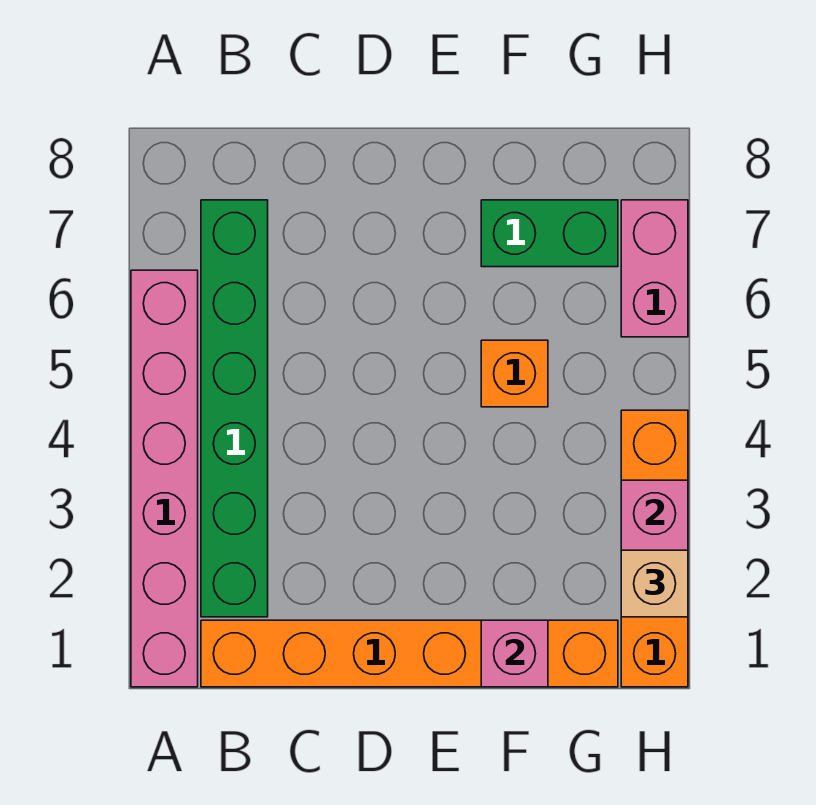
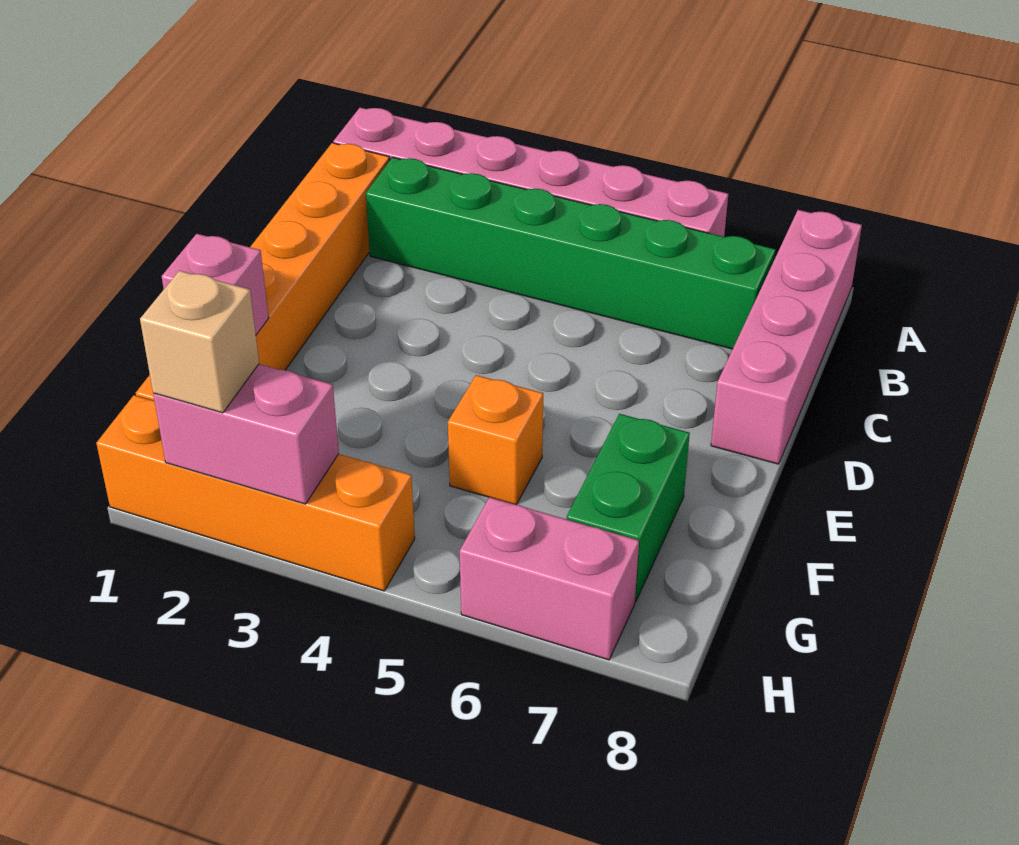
none -> pink 1x4 brick [711,210,862,464]

